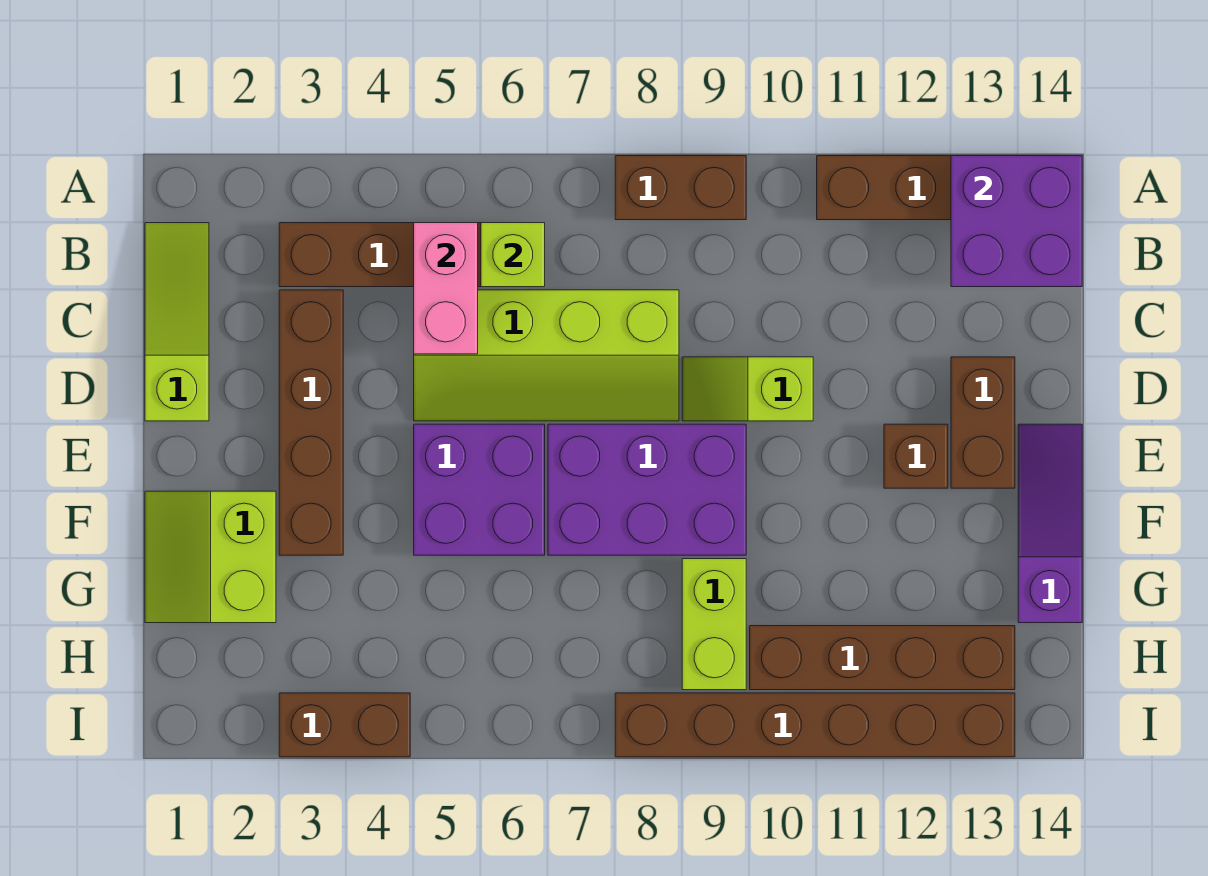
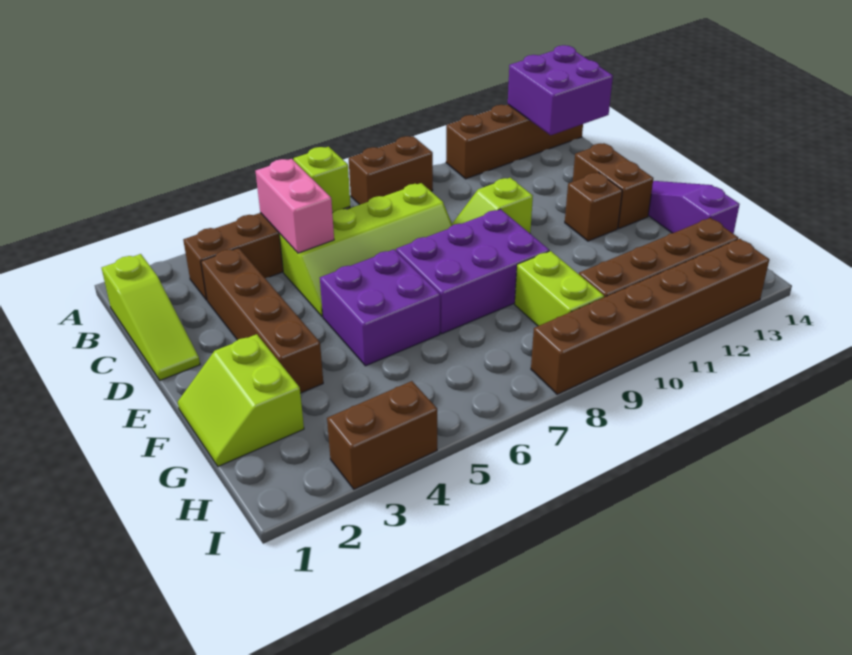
lime 1x3 slope [145,223,209,421] -> lime 1x3 slope turned to [102,254,200,380]

